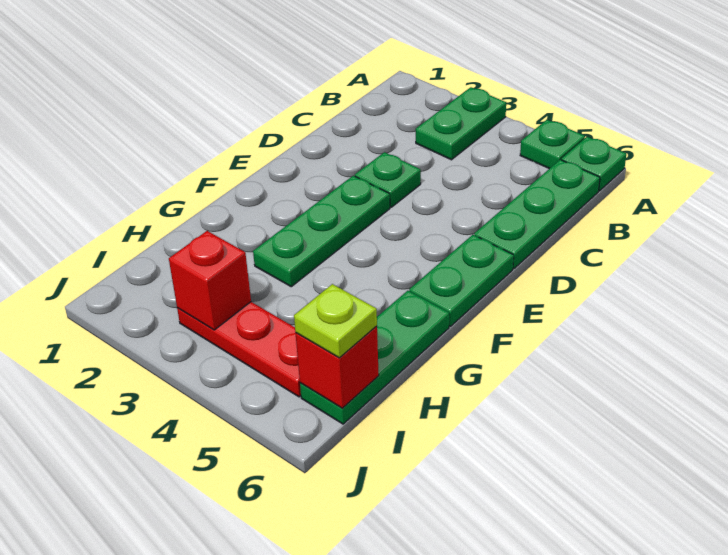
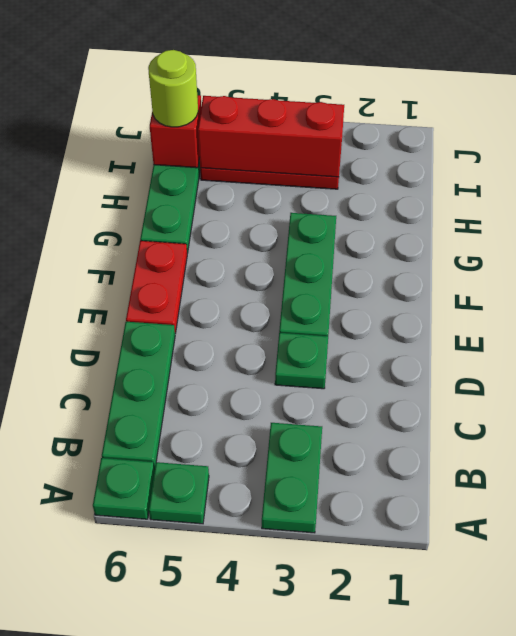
green 1x2 plate [409,235,514,326] -> red 1x2 plate [126,241,187,334]
red 1x1 brick [169,231,251,330] -> red 1x3 brick [198,96,344,177]
lime 1x1 plate [294,284,377,358] -> lime 1x1 round brick [148,50,198,127]

